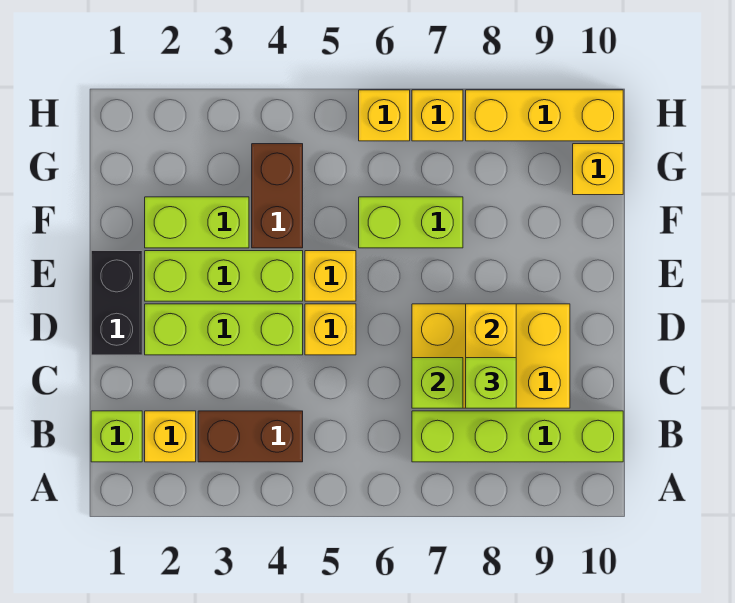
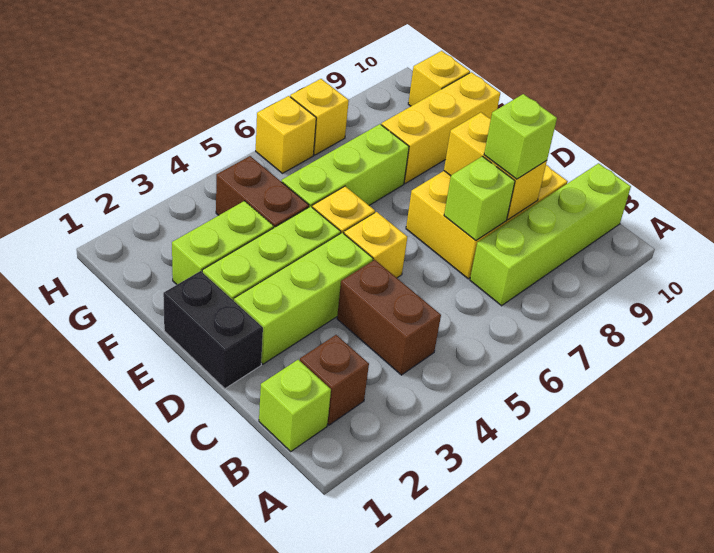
yellow 1x1 brick [145,411,196,462] -> brown 1x1 brick [300,335,369,425]
brown 1x2 brick [198,411,303,462] -> brown 1x2 brick turned to [337,260,441,375]
lime 1x2 brick [359,197,463,248] -> lime 1x3 brick [282,124,409,207]
yellow 1x3 brick [466,90,623,141] -> yellow 1x3 brick moved to [381,72,500,183]

